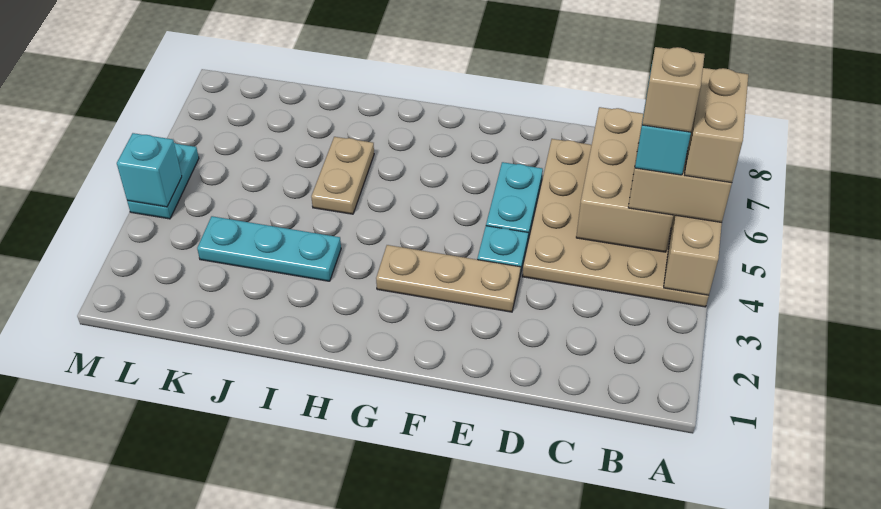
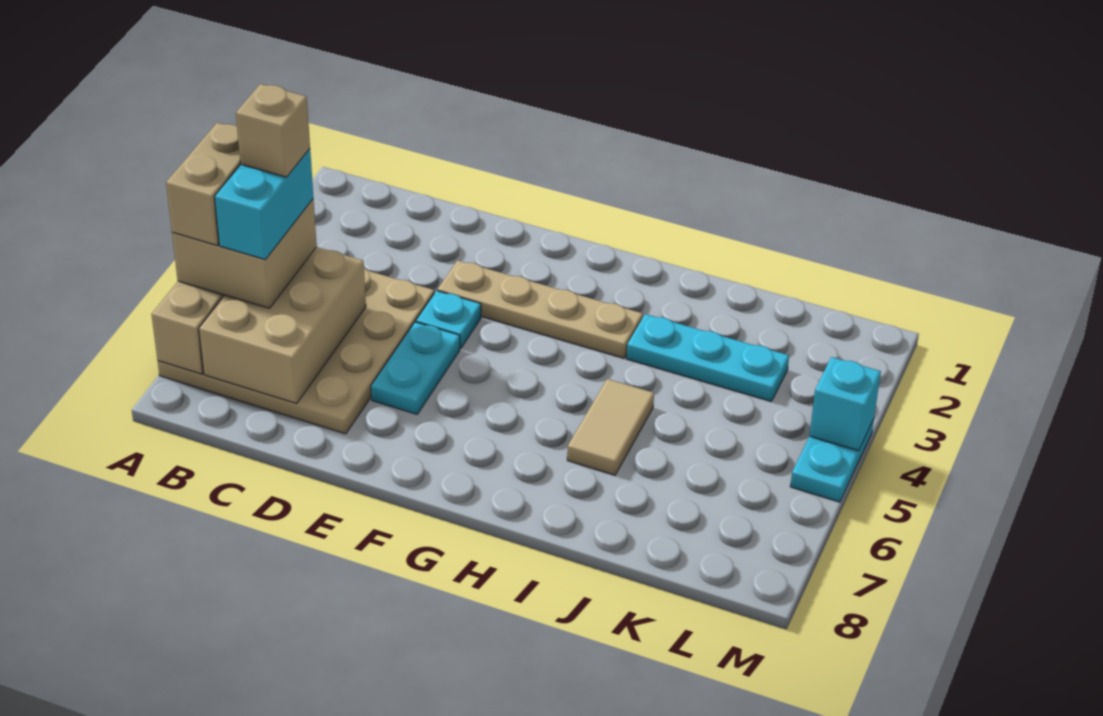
tan 1x3 plate [376,245,521,312] -> tan 1x4 plate [437,260,643,358]
tan 1x2 plate [311,137,374,214] -> tan 1x2 tile [567,379,654,475]

